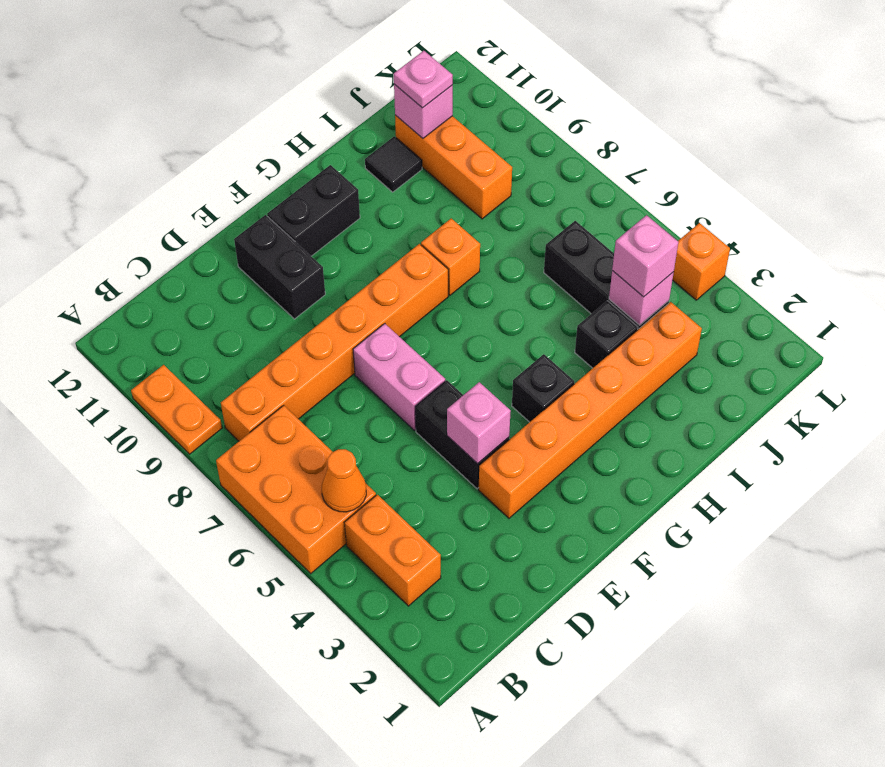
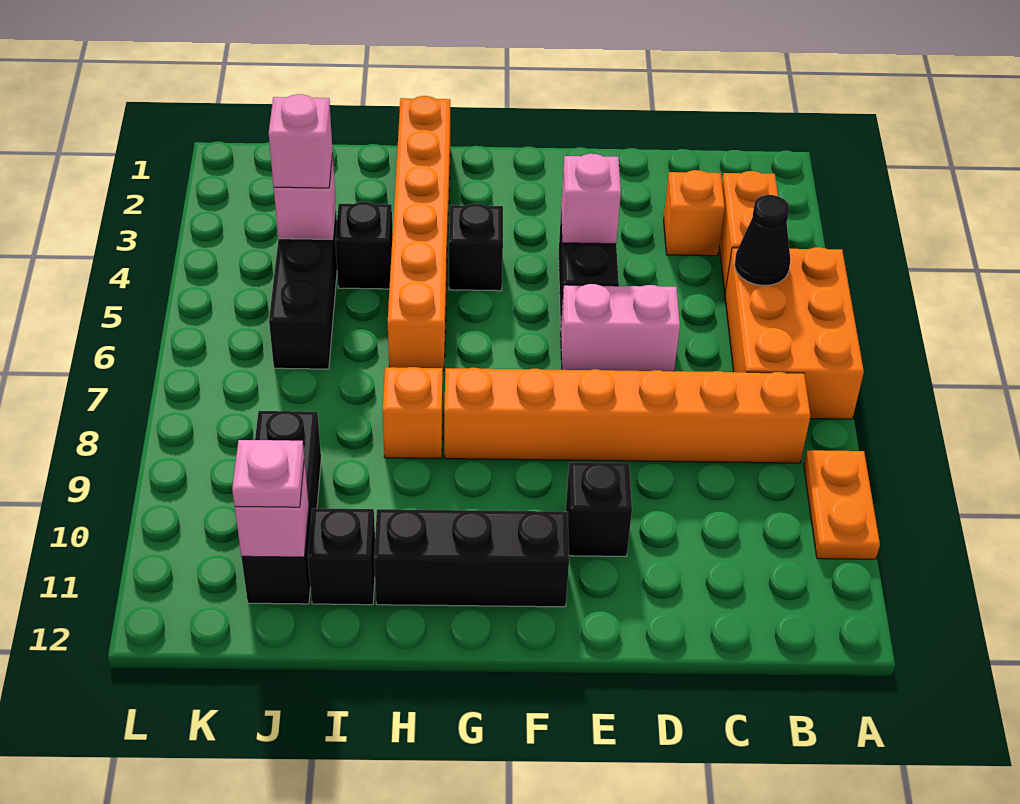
orange 1x1 cone [322,449,366,512] -> black 1x1 cone [735,195,790,286]
orange 1x6 brick [479,302,702,518] -> orange 1x6 brick turned to [388,96,450,371]
pink 1x2 brick [353,324,445,430] -> pink 1x2 brick turned to [561,284,680,371]
black 1x2 brick [234,215,325,319] -> black 1x1 brick [566,462,632,556]
black 1x2 brick [267,165,360,256] -> black 1x3 brick [374,509,569,607]
black 1x1 tile [365,136,422,192] -> black 1x1 brick [308,508,375,605]
orange 1x3 brick [395,115,512,219] -> black 1x3 brick [241,411,321,604]
orange 1x1 brick [673,223,730,300] -> orange 1x1 brick moved to [664,170,725,256]

